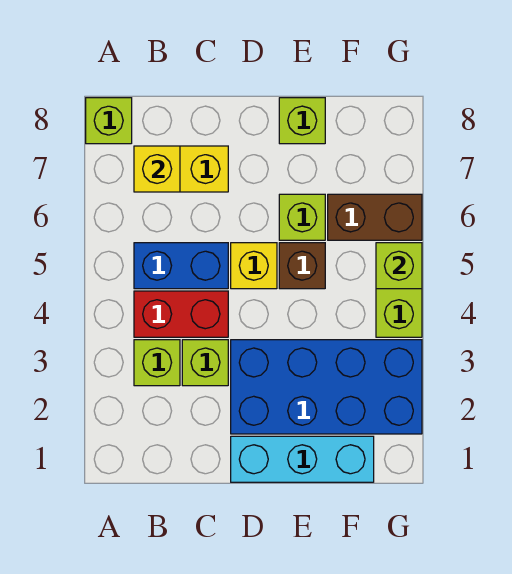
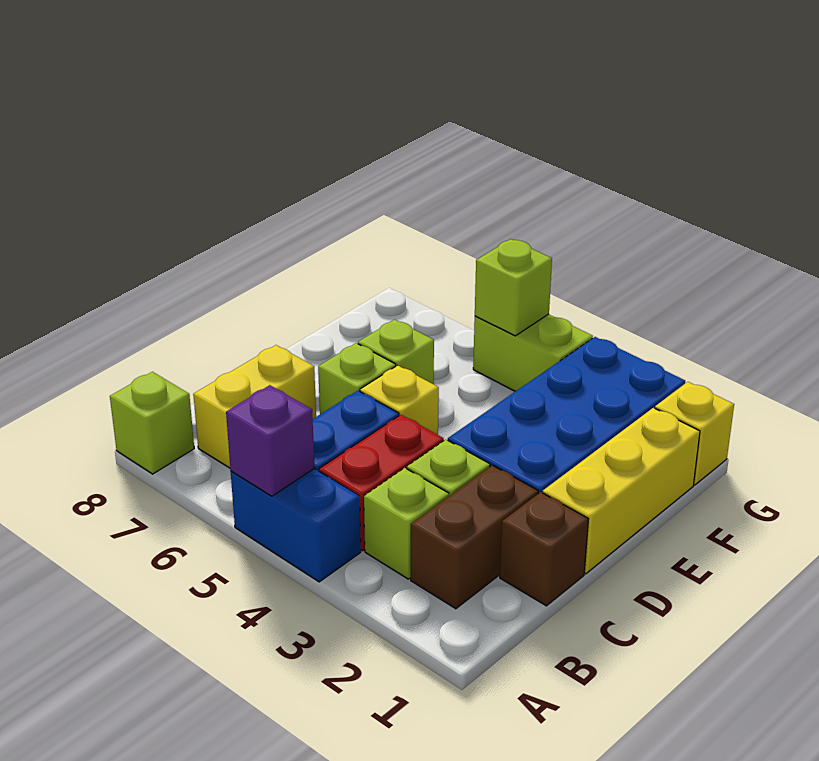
none -> blue 1x2 brick [231,469,361,582]
none -> purple 1x1 brick [226,385,315,496]
yellow 1x1 brick [134,146,180,192] -> yellow 1x1 brick moved to [655,382,734,485]
cyan 1x3 brick [231,436,374,482] -> yellow 1x3 brick [543,408,700,574]
brown 1x1 brick [279,243,325,289] -> brown 1x1 brick moved to [500,492,588,606]
lime 1x1 brick [279,98,325,144] -> lime 1x1 brick moved to [318,343,396,414]
brown 1x2 brick [328,194,422,240] -> brown 1x2 brick moved to [411,465,538,609]

